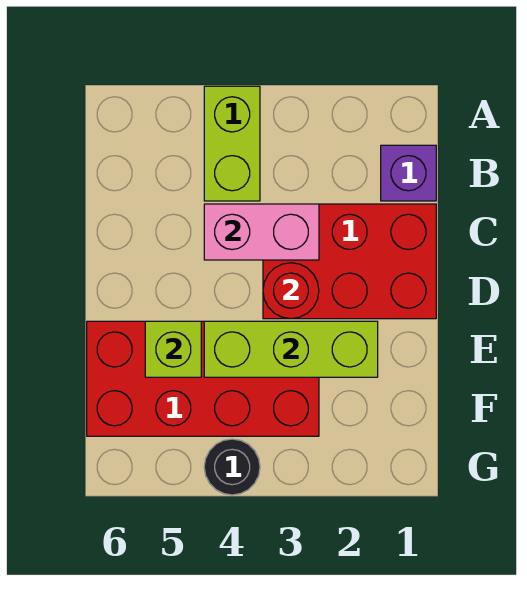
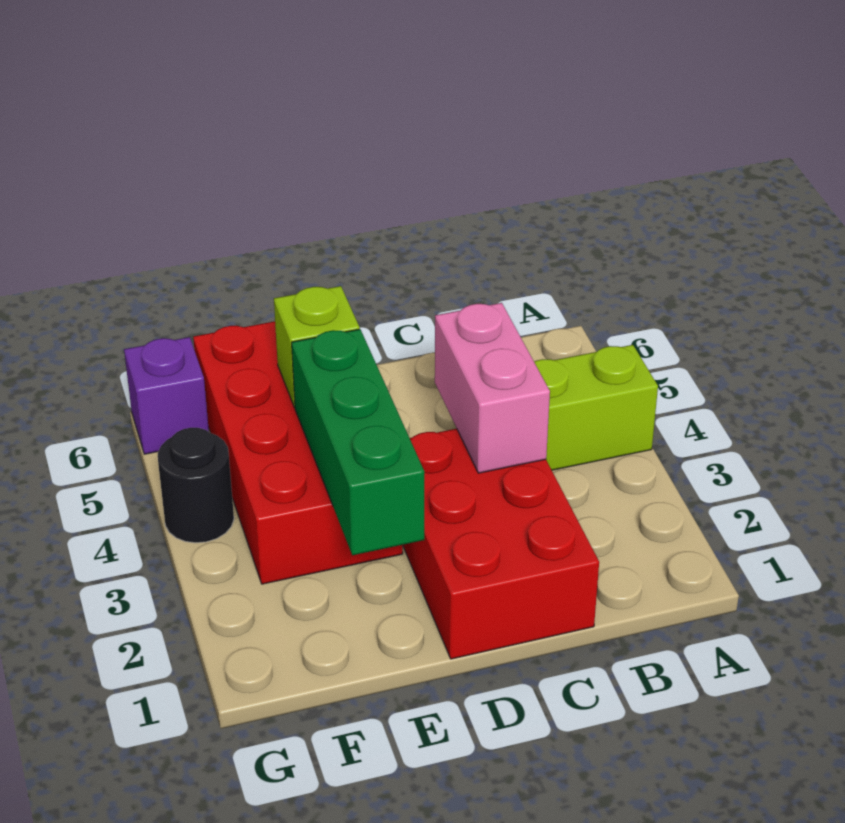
purple 1x1 brick [381,145,436,201] -> purple 1x1 brick moved to [124,337,209,454]
red 1x1 round brick [263,263,319,319] -> none
lime 1x3 brick [204,321,378,377] -> green 1x3 brick [292,329,424,555]

